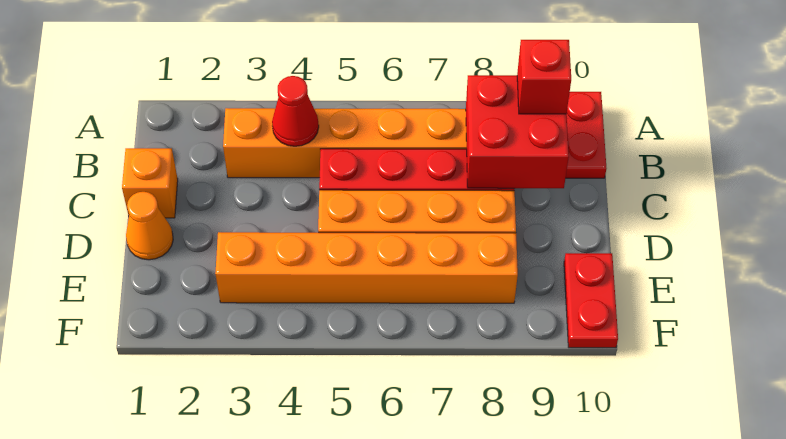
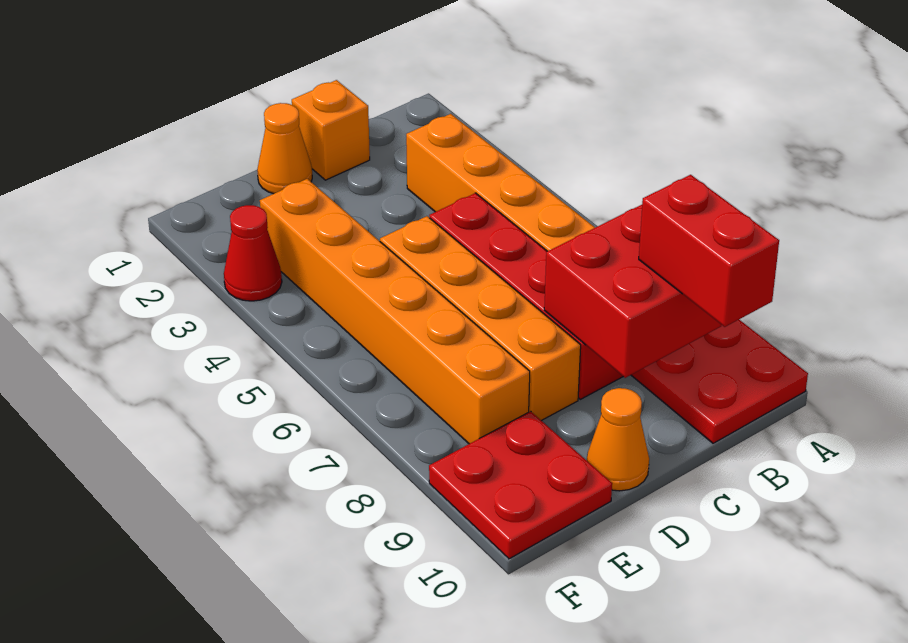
red 1x1 cone [272,76,319,146] -> red 1x1 cone moved to [224,205,282,301]
red 1x1 brick [517,40,571,114] -> red 1x2 brick [639,175,779,327]
none -> orange 1x1 cone [587,388,649,491]
red 1x2 plate [564,253,618,348] -> red 2x2 plate [429,411,612,559]

